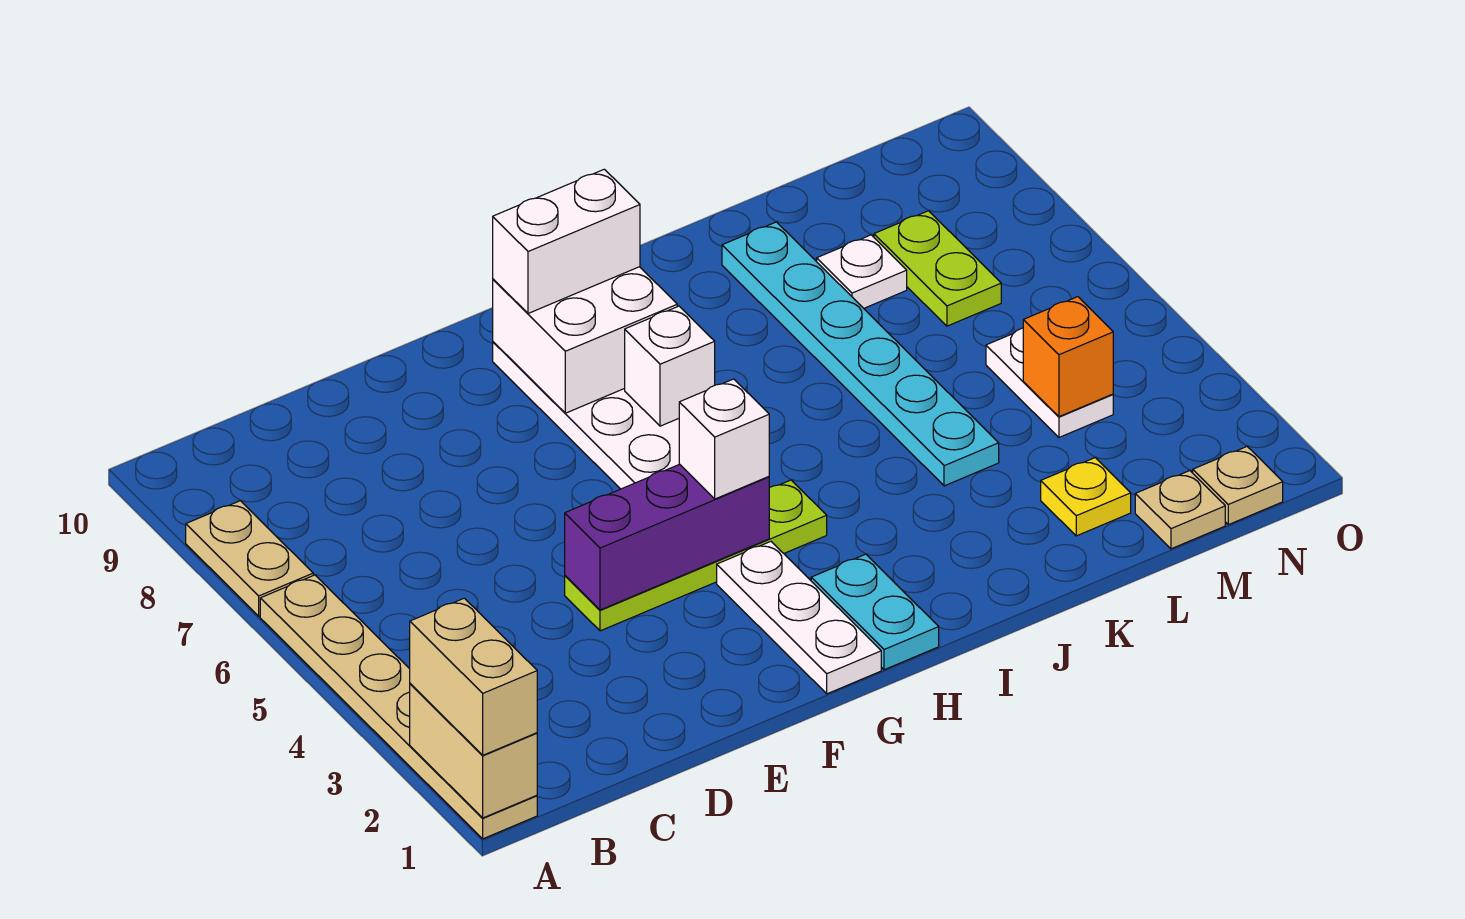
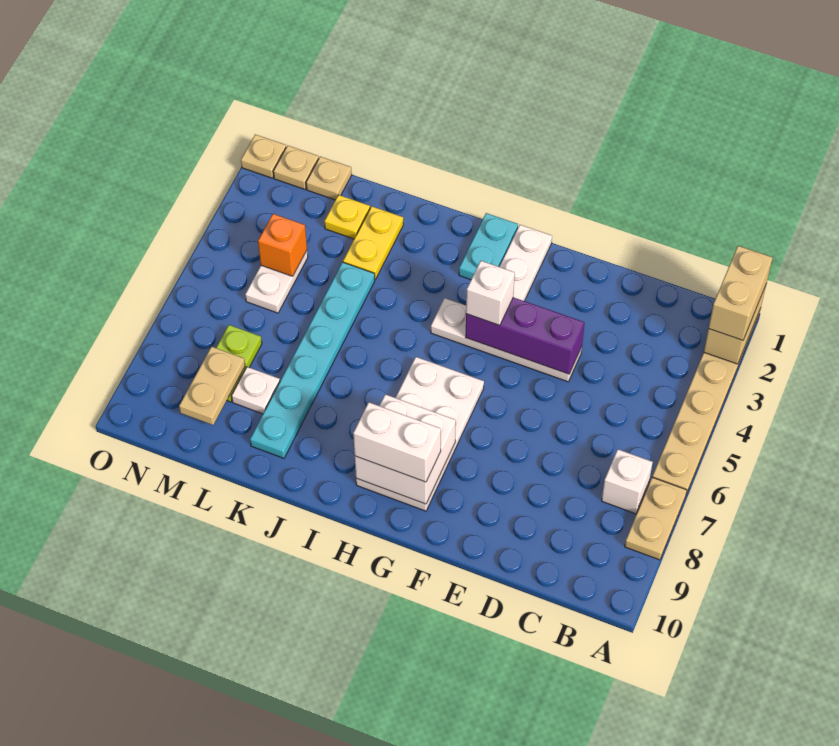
lime 1x4 plate [565,480,827,631] -> white 1x4 plate [431,298,582,382]
white 1x1 brick [625,306,715,426] -> white 1x1 brick moved to [602,449,653,514]
none -> yellow 1x2 plate [343,206,403,279]
none -> tan 1x2 plate [179,346,245,425]
none -> tan 1x1 plate [241,134,286,178]

